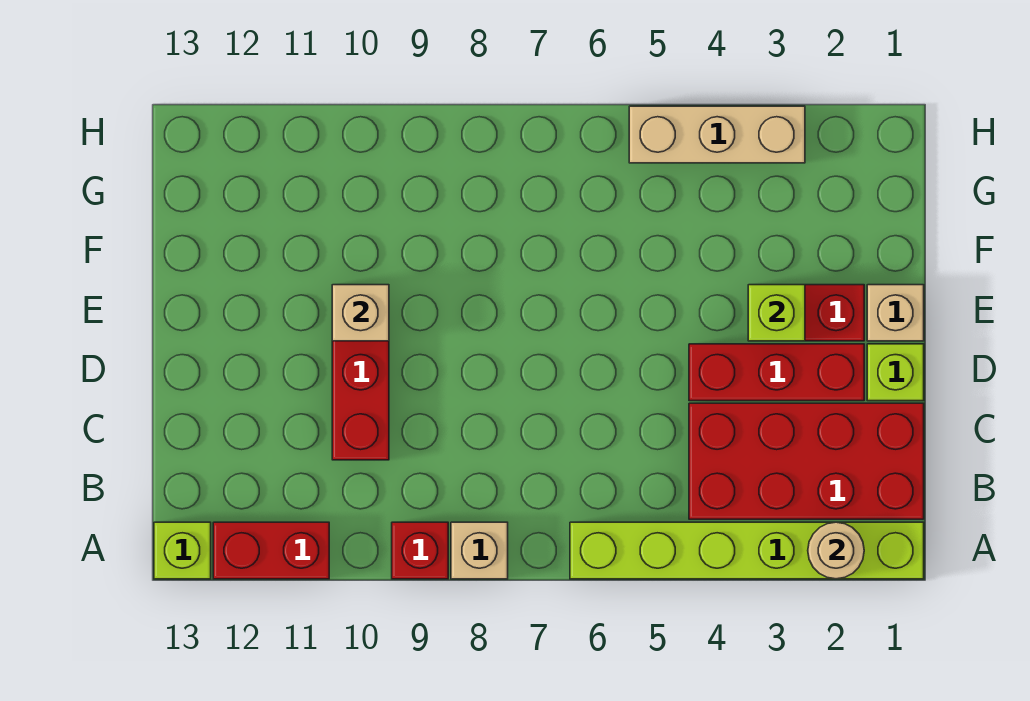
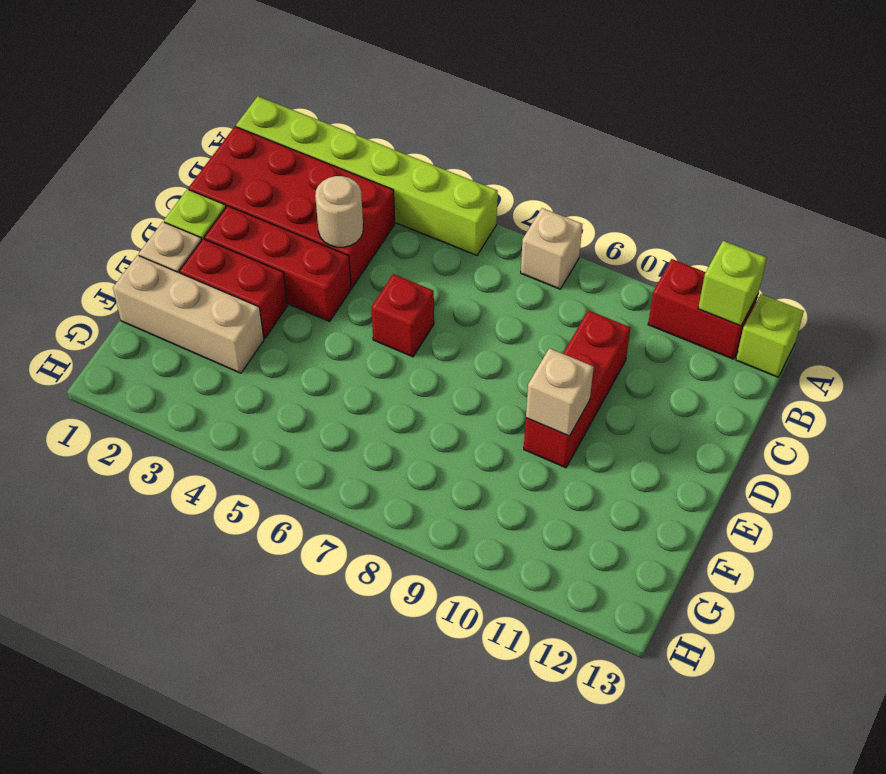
tan 1x1 round brick [808,522,864,579] -> tan 1x1 round brick moved to [315,176,363,247]
red 1x1 brick [392,522,448,579] -> red 1x1 brick moved to [371,274,434,357]
lime 1x1 brick [748,285,805,341] -> lime 1x1 brick moved to [698,241,767,326]
tan 1x3 brick [629,106,805,163] -> tan 1x3 brick moved to [113,255,264,373]

